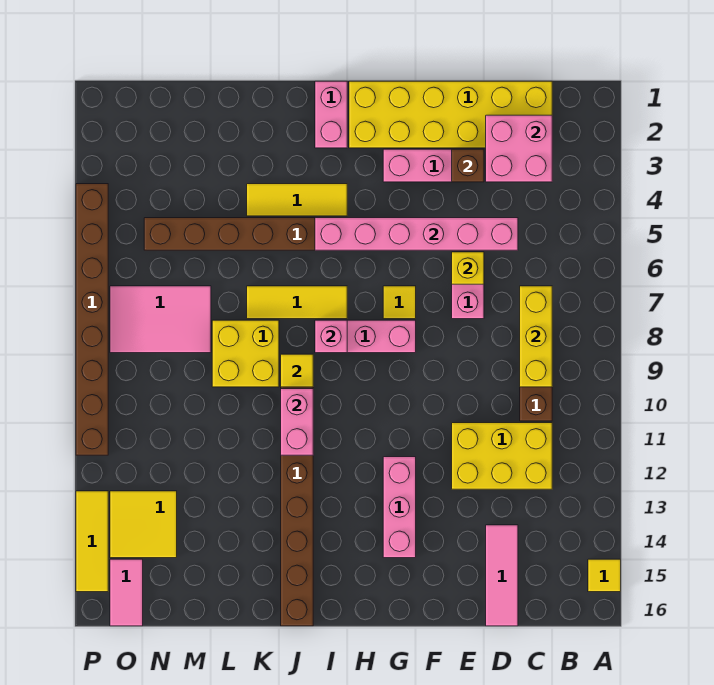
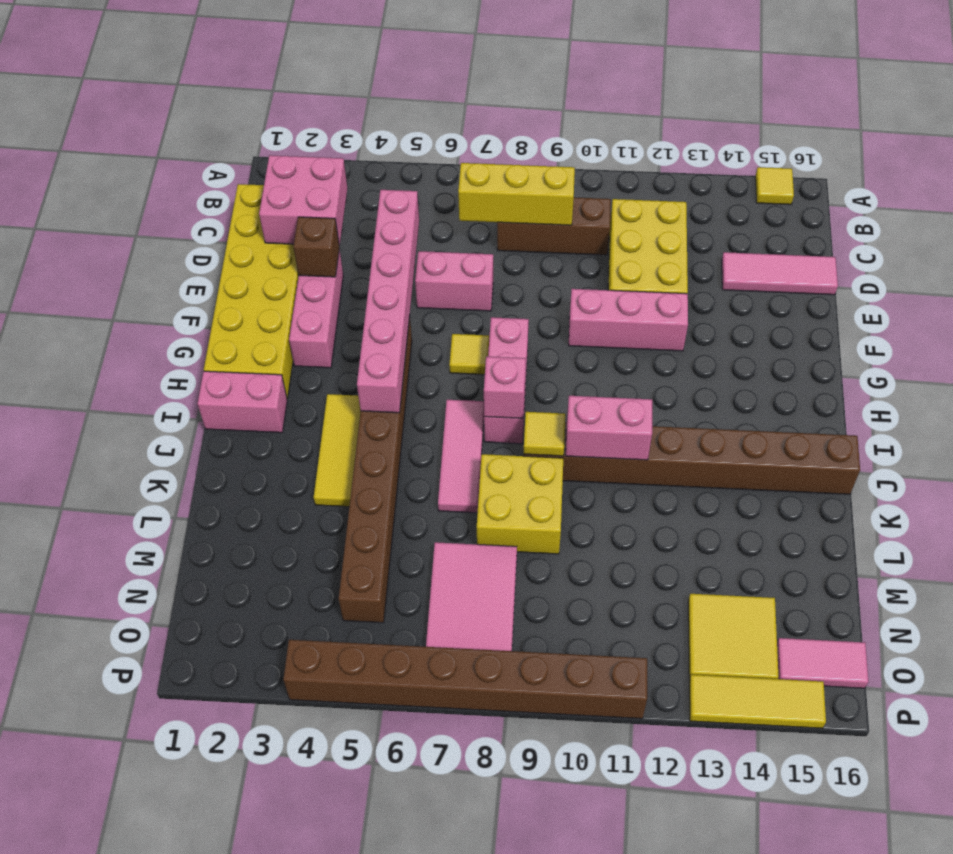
yellow 1x1 brick [452,252,484,284] -> none
pink 1x3 brick [383,457,416,558] -> pink 1x3 brick moved to [568,289,688,351]
yellow 1x3 tile [247,286,347,319] -> pink 1x3 tile [438,400,484,513]

